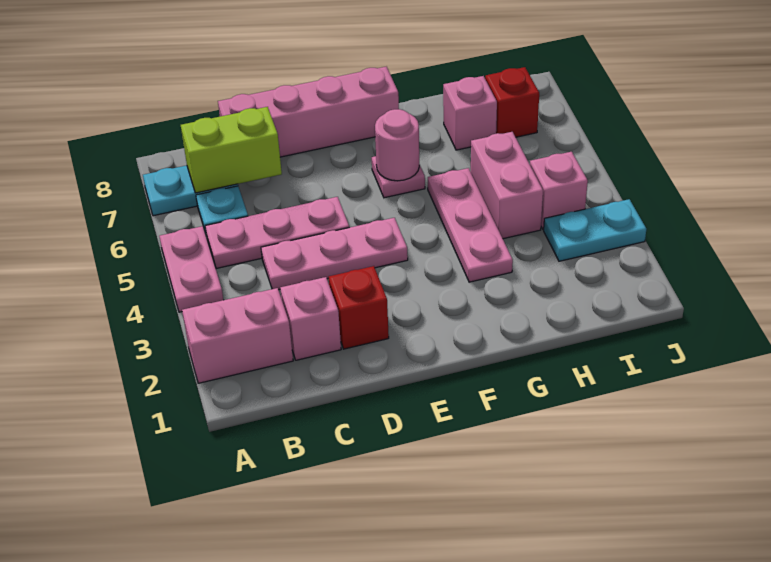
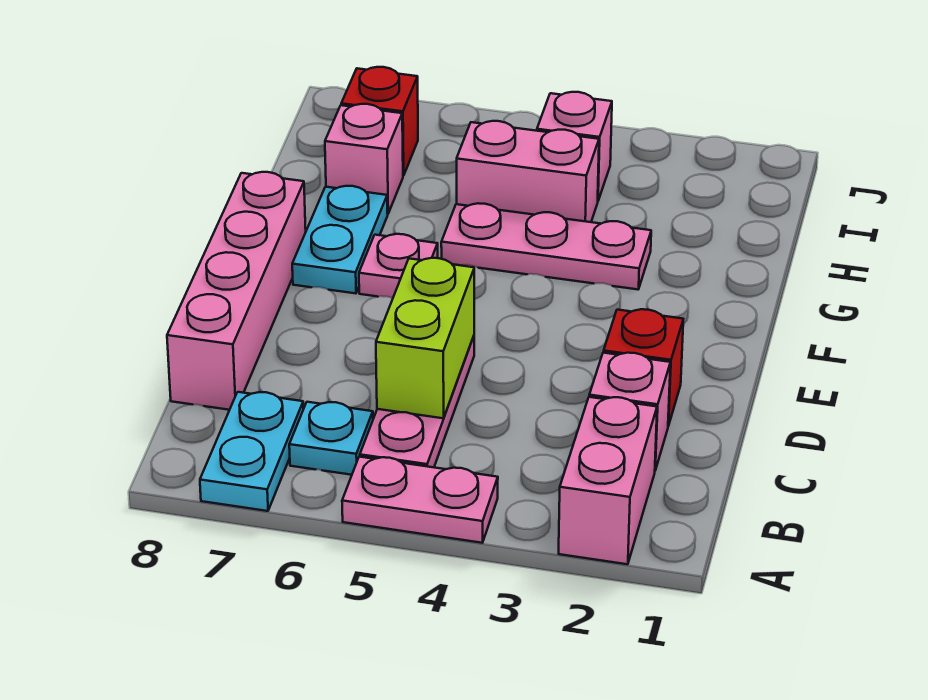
lime 1x2 brick [181,107,282,193] -> lime 1x2 brick moved to [376,258,474,418]
pink 1x3 plate [261,218,408,290] -> none
pink 1x1 round brick [375,109,419,181] -> none
cyan 1x2 plate [544,199,646,261] -> cyan 1x2 plate moved to [292,186,388,293]

